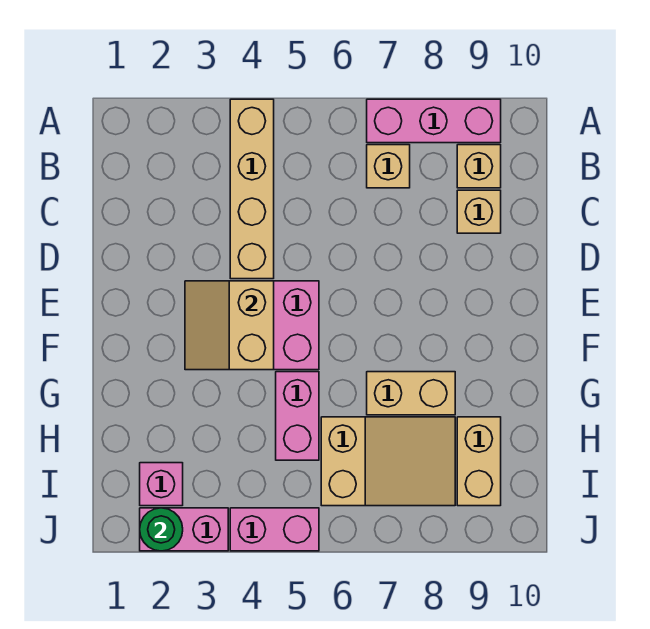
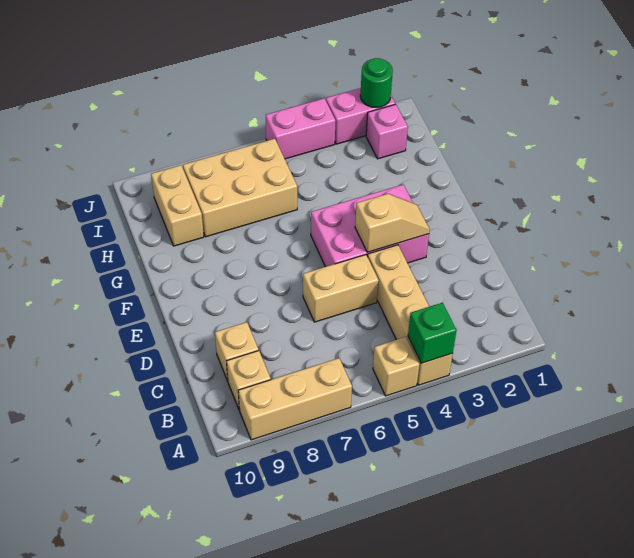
none -> green 1x1 brick [408,303,457,363]
pink 1x3 brick [367,99,501,143] -> tan 1x3 brick [238,358,352,440]
tan 1x1 brick [367,145,410,188] -> tan 1x1 brick moved to [373,337,419,396]
tan 2x2 slope [185,281,274,370] -> tan 1x2 slope [355,194,430,252]
pink 1x2 brick [276,372,319,460] -> none
tan 1x2 brick [367,372,455,415] -> tan 1x2 brick moved to [303,255,379,322]
tan 2x3 slope [321,417,455,506] -> tan 2x3 brick [183,139,297,237]

